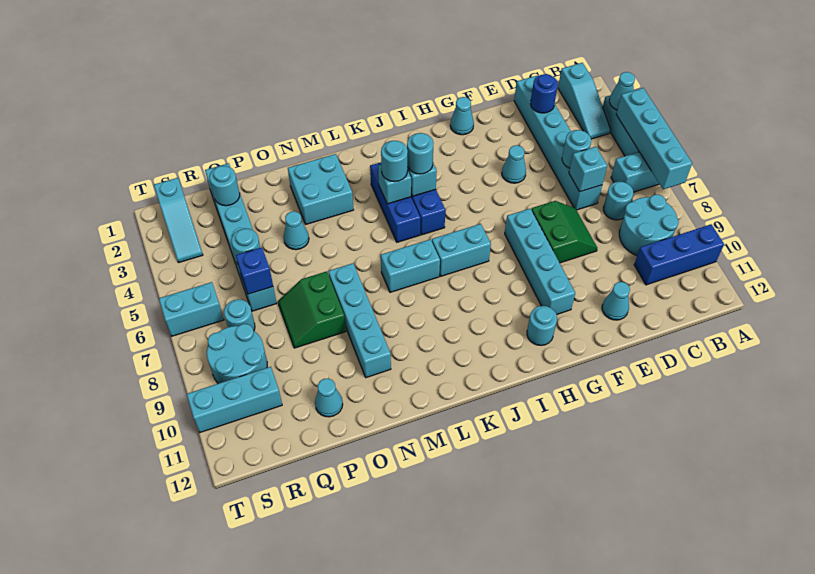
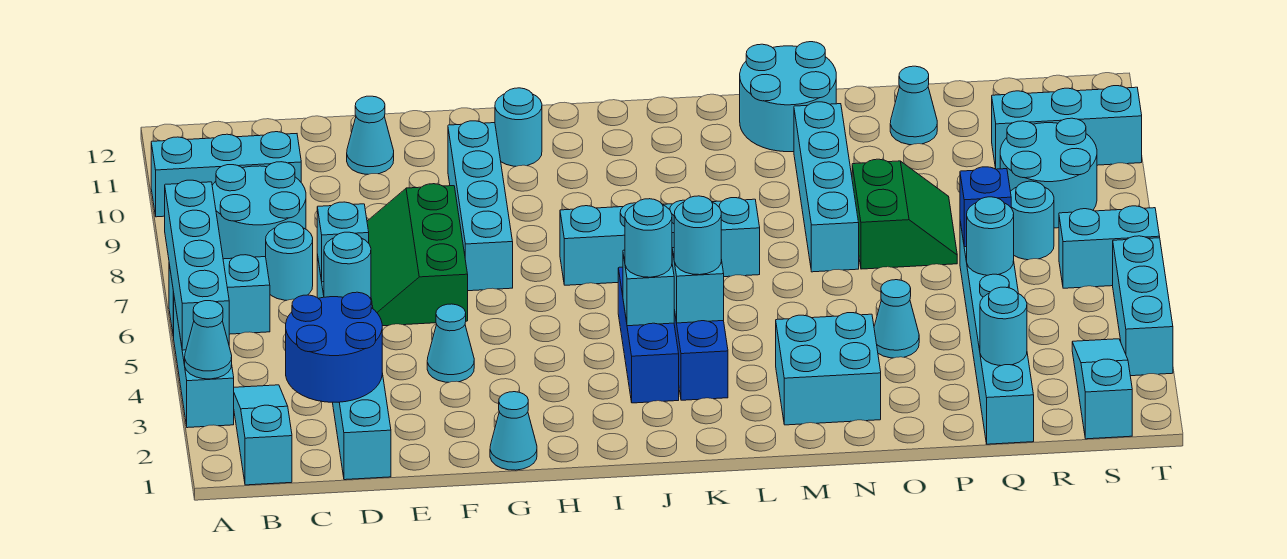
blue 1x3 brick [634,224,724,285] -> cyan 1x3 brick [151,132,301,217]
blue 1x1 round brick [531,74,558,113] -> blue 2x2 round brick [286,292,382,402]
green 2x2 slope [531,201,597,263] -> green 2x3 slope [367,184,468,326]
none -> cyan 2x2 round brick [740,42,836,152]
none -> cyan 1x3 brick [1113,236,1173,376]

